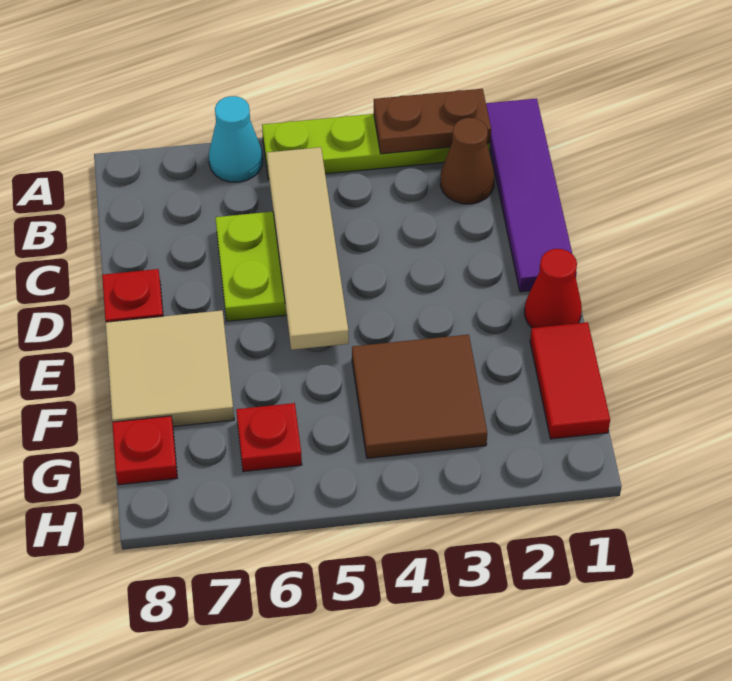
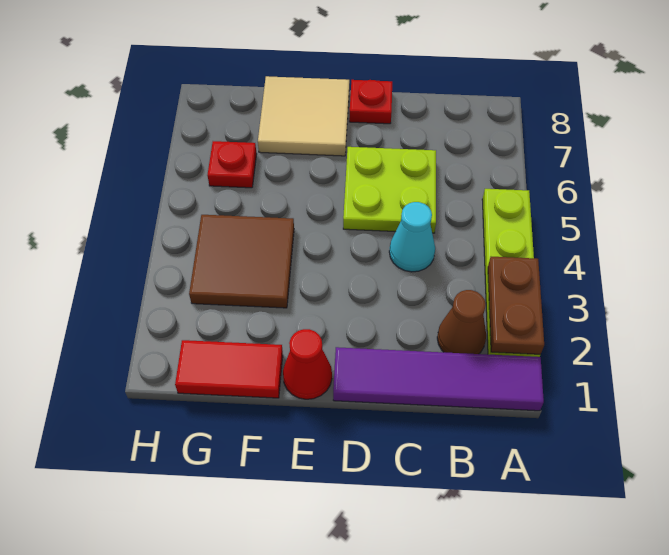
cyan 1x1 cone [209,96,263,182] -> cyan 1x1 cone moved to [389,202,435,272]
tan 1x4 tile [267,147,349,350] -> none
red 1x1 plate [112,416,177,485] -> none

